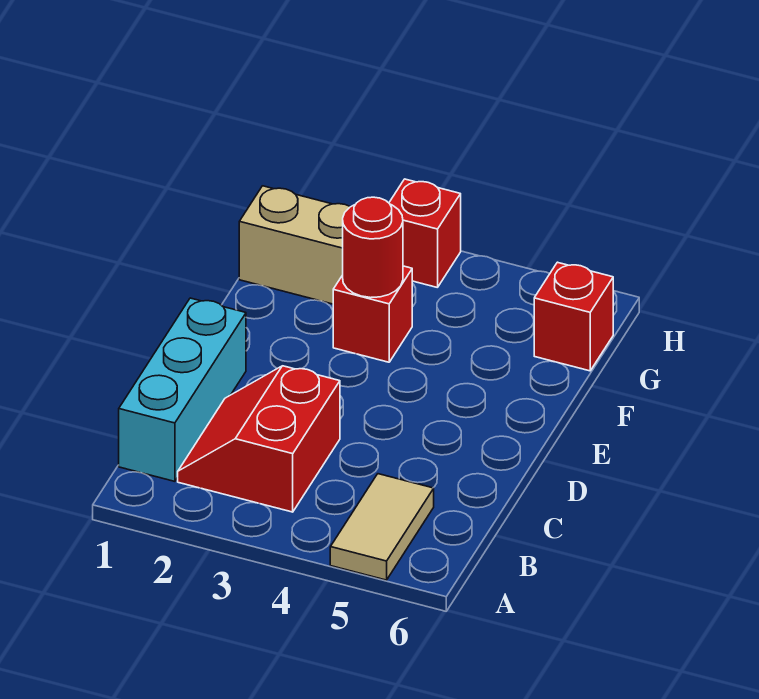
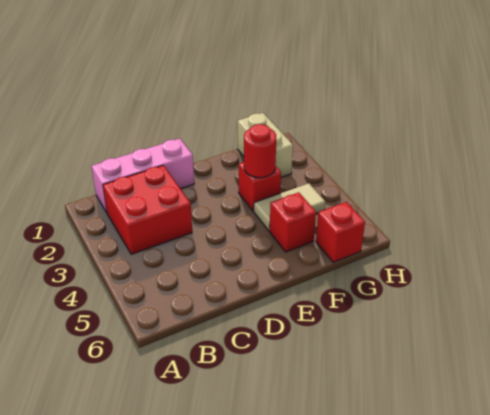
tan 1x2 tile [330,474,434,580] -> tan 1x2 tile moved to [254,183,325,231]
cyan 1x3 brick [119,298,246,481] -> pink 1x3 brick [91,138,194,212]
red 2x2 slope [178,366,340,512] -> red 2x2 brick [103,165,192,254]
red 1x1 brick [389,179,461,288] -> red 1x1 brick moved to [270,192,316,252]

